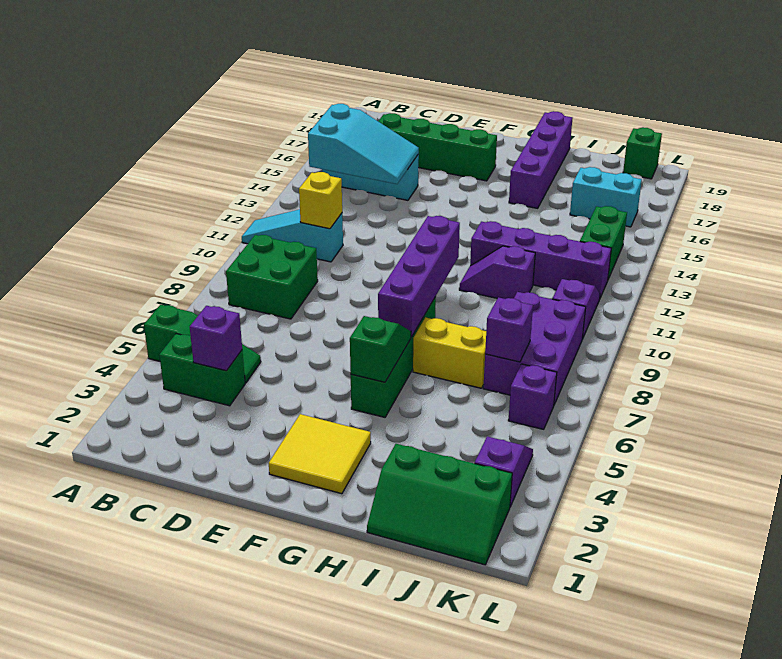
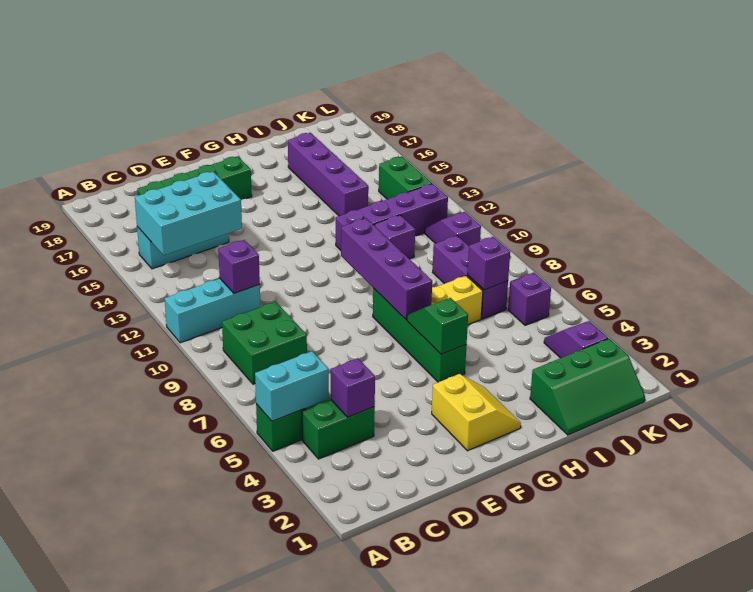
cyan 1x3 slope [242,209,343,262] -> cyan 1x3 brick [165,279,260,343]
cyan 2x3 slope [308,104,419,184] -> cyan 2x3 brick [135,172,242,255]
yellow 1x1 brick [299,172,342,229] -> purple 1x1 brick [218,240,260,293]
yellow 2x2 tile [269,414,371,494] -> yellow 2x2 slope [432,374,521,451]
purple 1x4 brick [509,111,572,208] -> purple 1x4 brick moved to [288,133,368,216]
purple 2x3 brick [483,292,586,404] -> purple 1x3 brick [433,236,508,319]
cyan 1x2 brick [570,167,642,227] -> cyan 1x2 brick moved to [255,351,329,421]
green 1x1 brick [623,127,662,179] -> none

